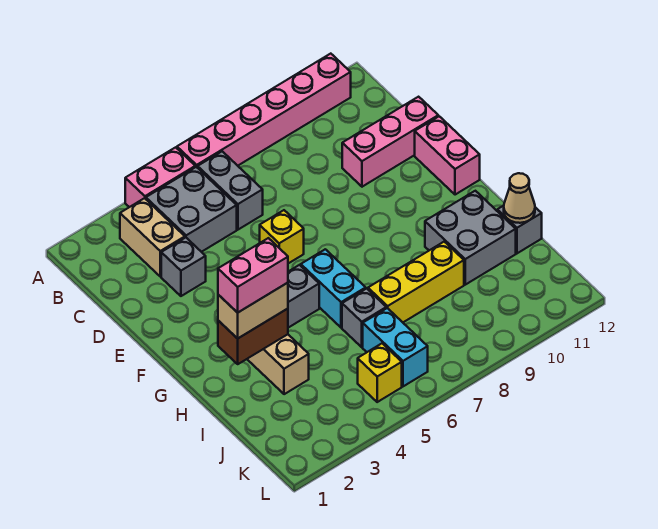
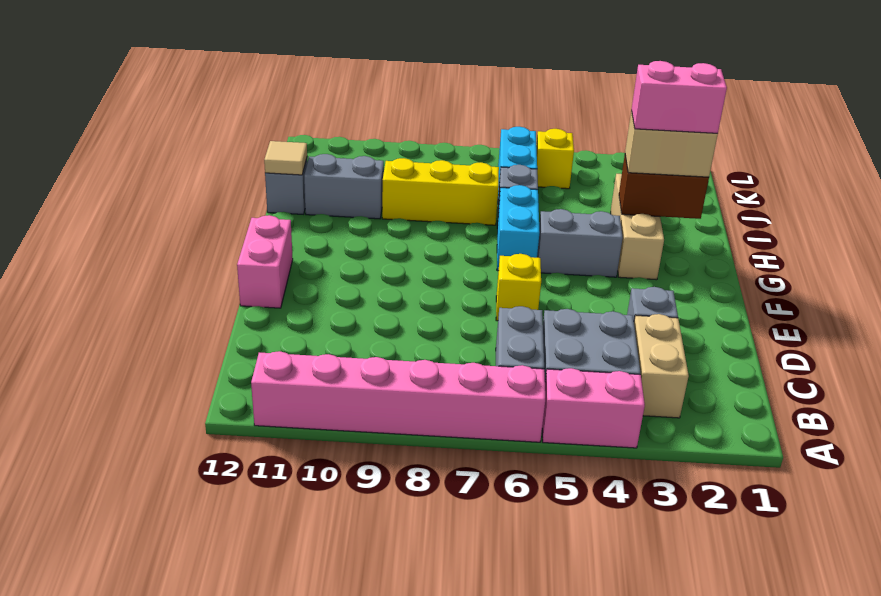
pink 1x3 brick [342,97,438,187] -> none
grey 2x2 brick [425,191,516,285] -> grey 1x2 brick [304,154,384,219]
tan 1x1 cone [504,173,535,223] -> tan 1x1 tile [264,141,307,175]

